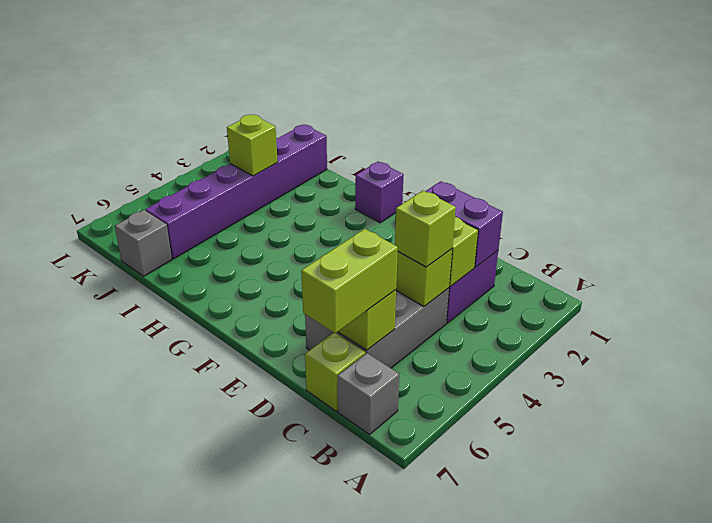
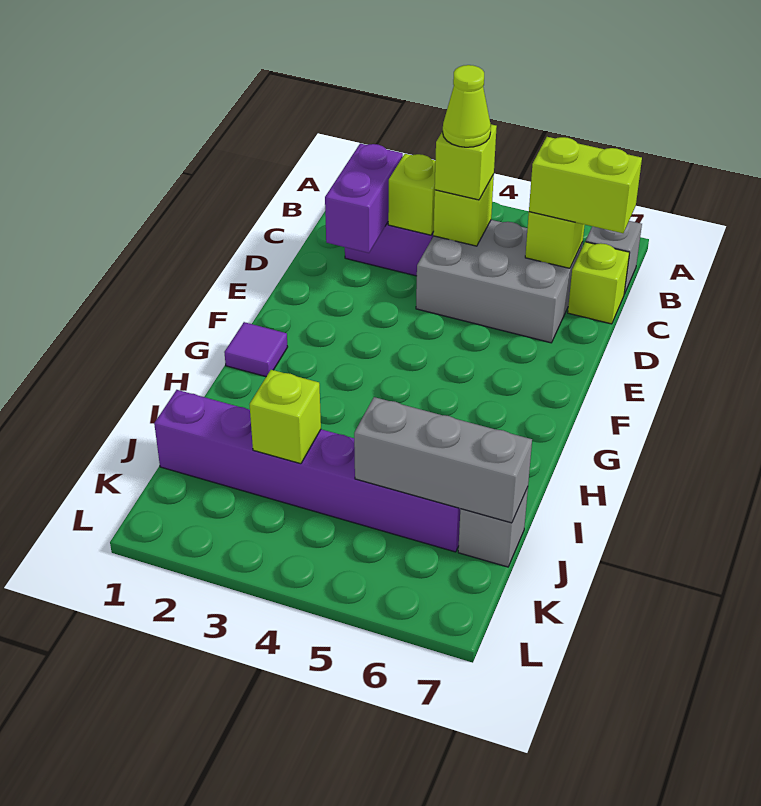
none -> lime 1x1 cone [443,65,491,147]
purple 1x1 brick [355,162,404,223] -> purple 1x1 tile [224,322,288,377]
none -> grey 1x3 brick [354,397,532,523]

